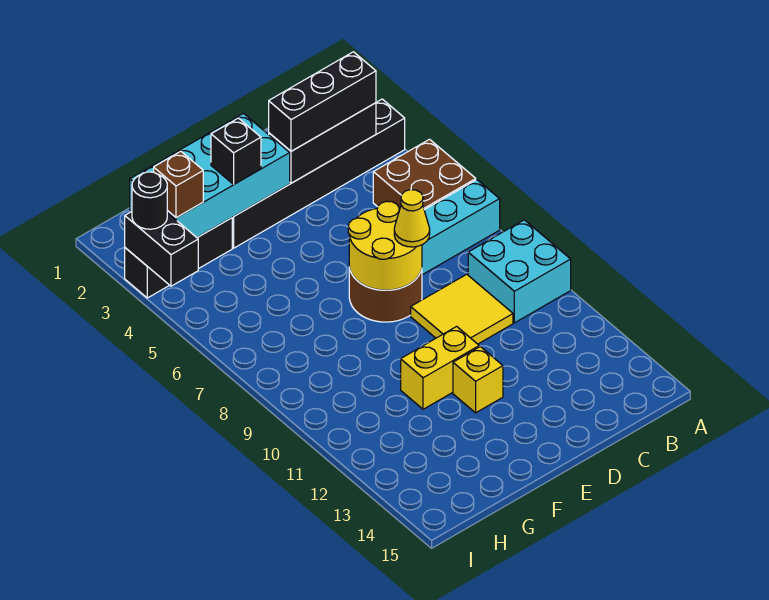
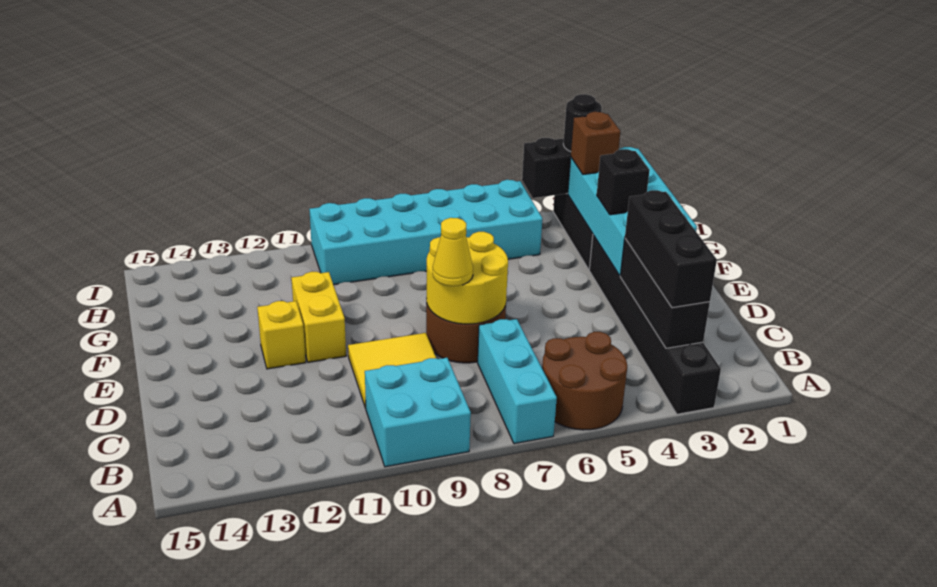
brown 2x2 brick [373,139,476,210] -> brown 2x2 round brick [542,332,627,430]
none -> cyan 2x6 brick [309,180,542,285]

